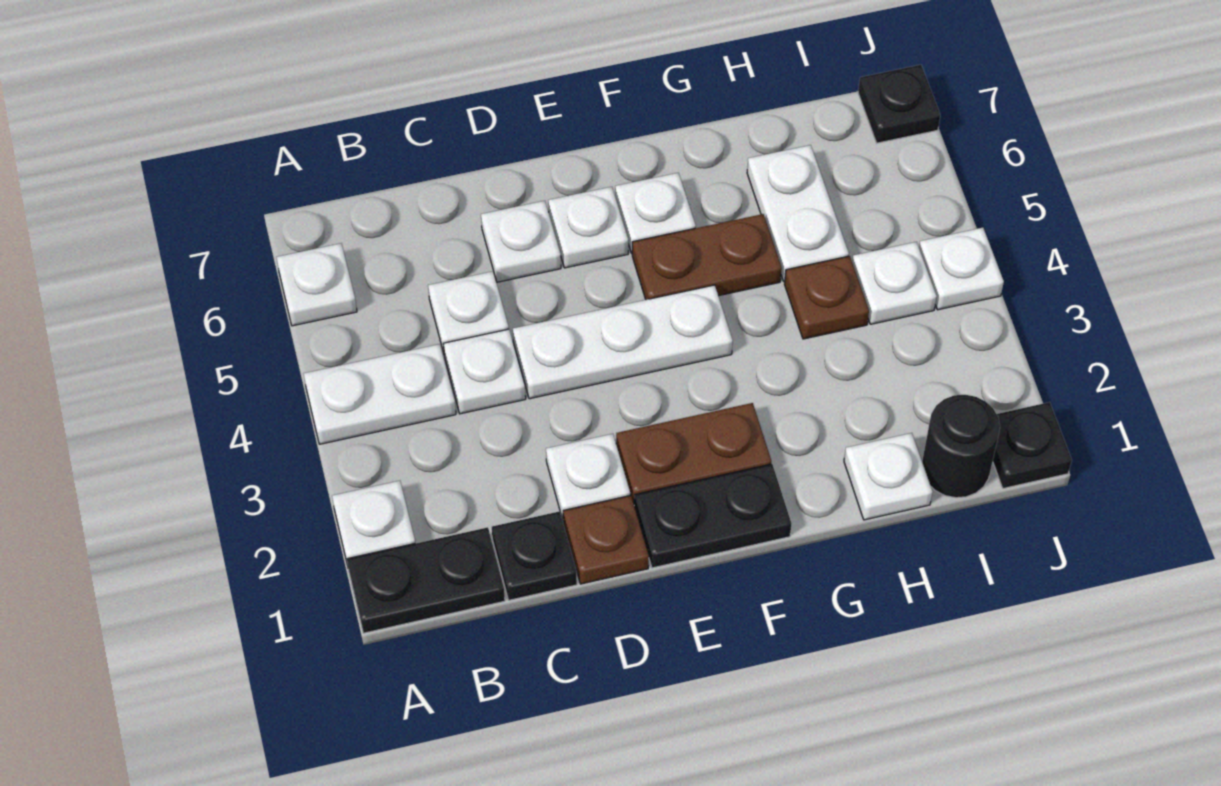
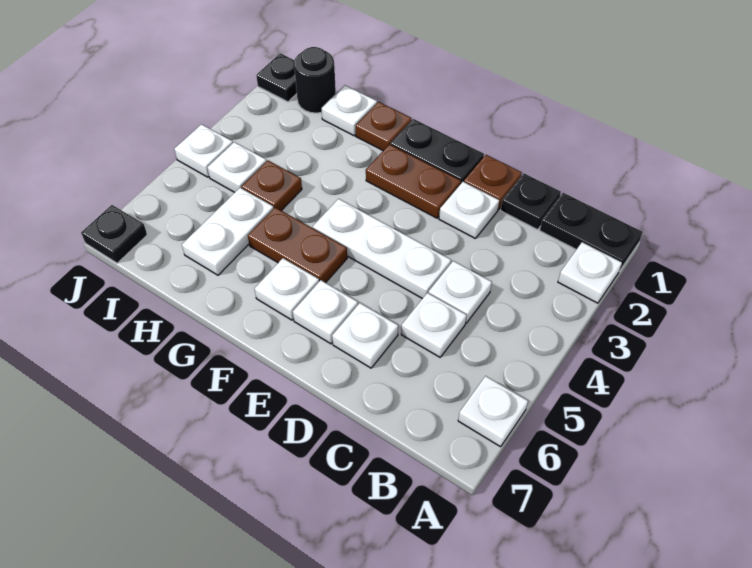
white 1x2 plate [304,344,456,444] -> none
none -> brown 1x1 plate [356,102,412,151]

